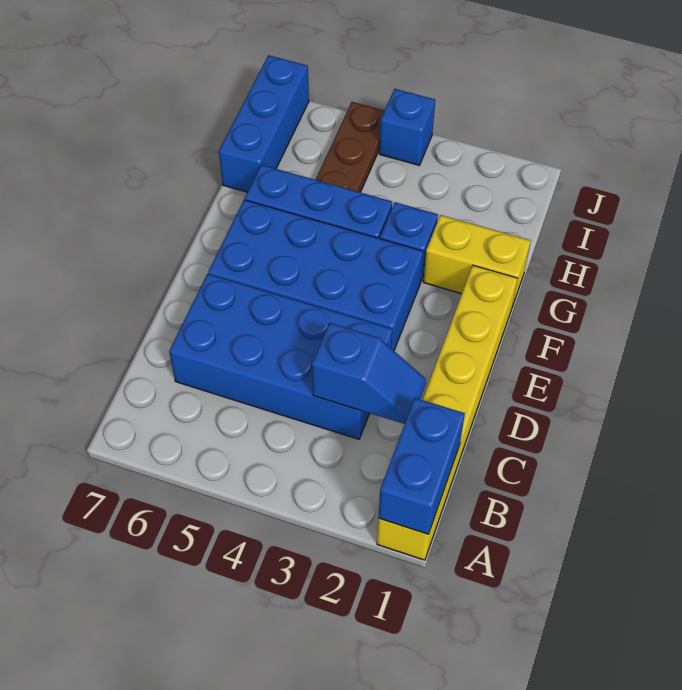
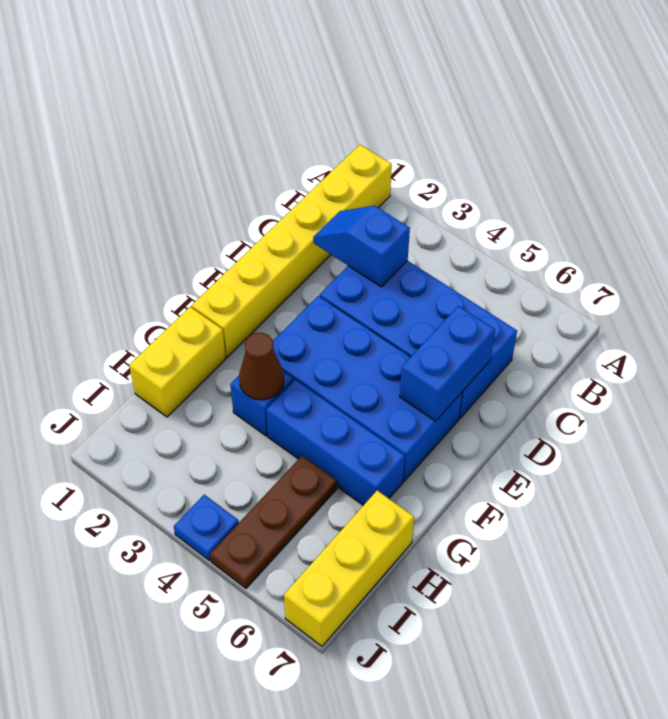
blue 1x2 brick [379,398,465,534] -> blue 1x2 brick moved to [400,306,495,421]
yellow 1x2 brick [423,215,531,307] -> yellow 1x2 brick turned to [129,307,226,417]
none -> brown 1x1 cone [239,333,284,400]
blue 1x3 brick [219,55,309,192] -> yellow 1x3 brick [284,491,414,646]
blue 1x1 brick [379,89,435,165] -> blue 1x1 plate [174,495,239,560]

